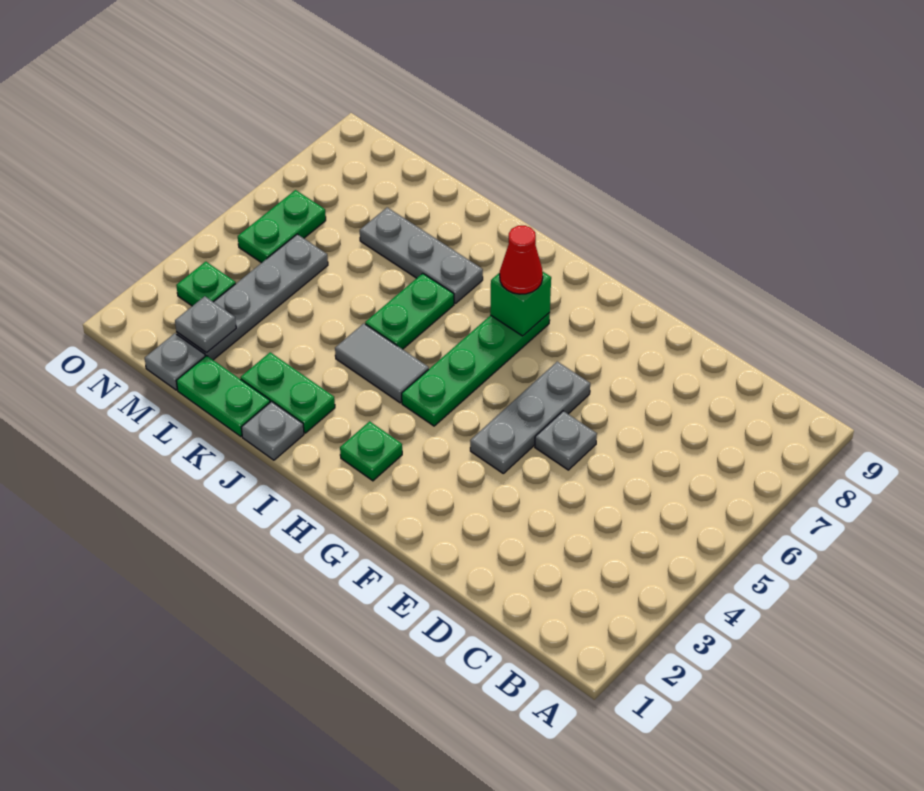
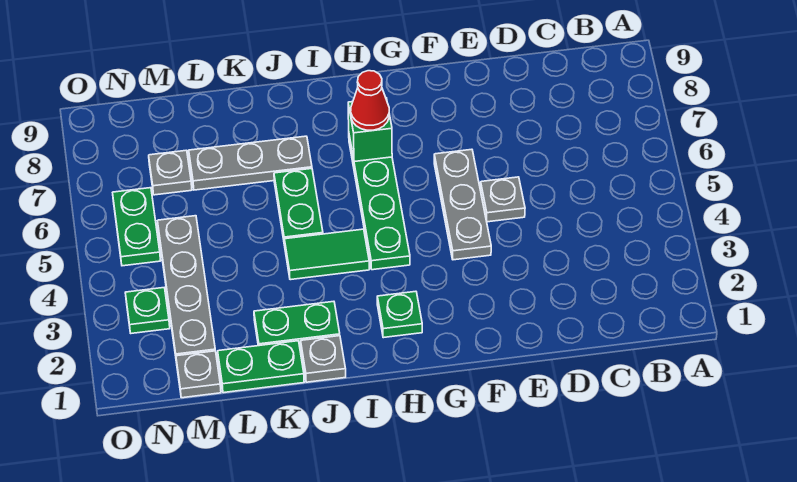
grey 1x2 tile [335,323,429,403] -> green 1x2 tile [284,229,369,280]
grey 1x1 plate [175,296,236,353] -> grey 1x1 plate moved to [149,150,192,195]

